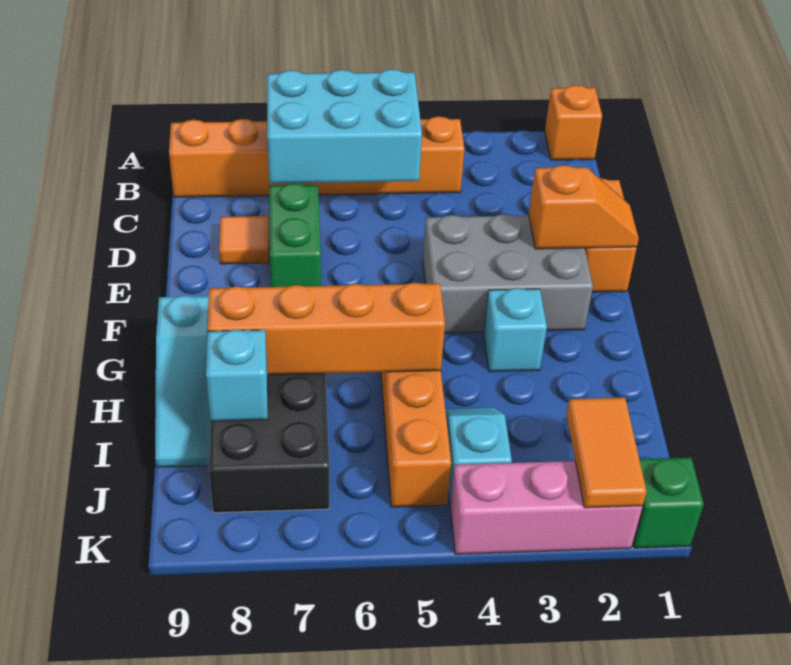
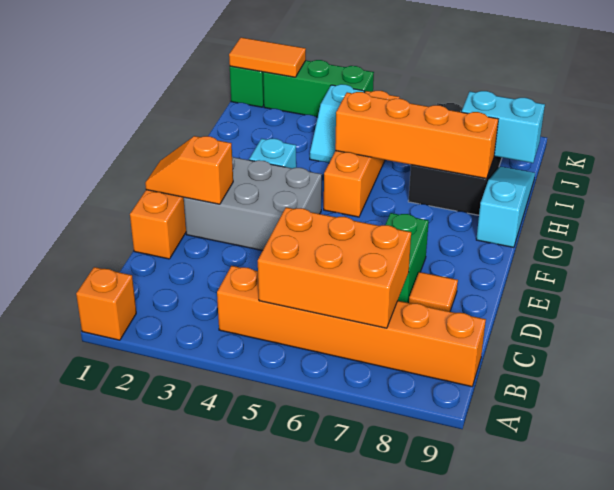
cyan 2x3 brick [267,69,422,183] -> orange 2x3 brick [258,207,411,328]
cyan 1x1 brick [206,330,268,421] -> cyan 1x2 brick [462,91,545,163]
orange 1x2 tile [566,398,647,508] -> orange 1x2 tile turned to [229,38,306,77]
pink 1x3 brick [450,461,642,554] -> green 1x3 brick [263,60,374,117]

